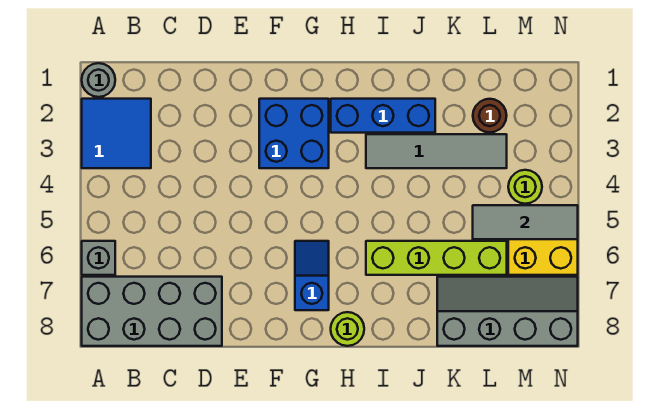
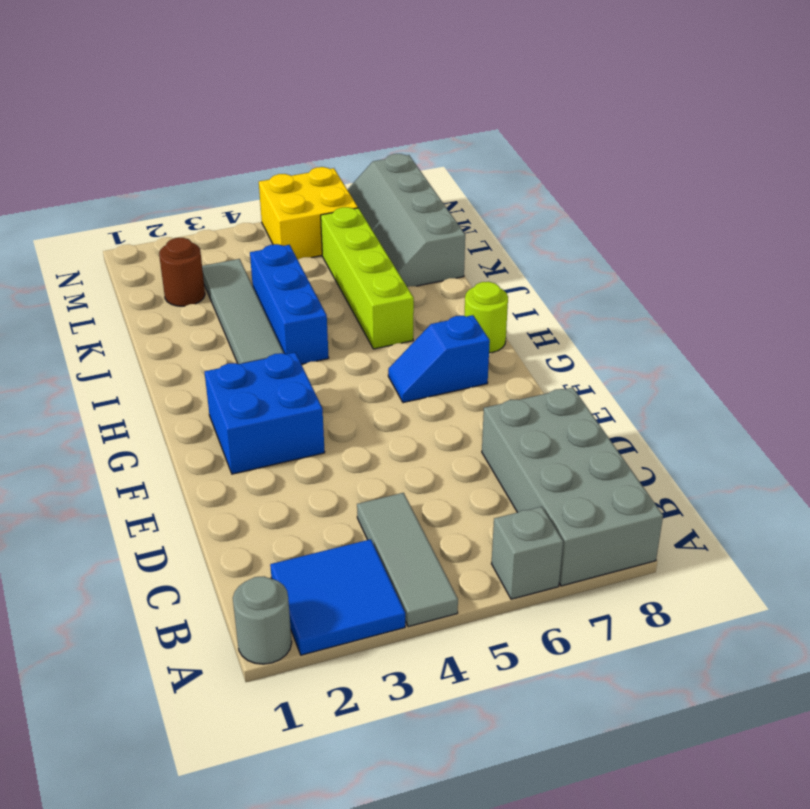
blue 1x3 brick [331,99,435,133] -> blue 1x3 brick moved to [250,244,329,364]
grey 1x3 tile [473,205,578,239] -> grey 1x3 tile moved to [357,493,458,627]
lime 1x1 round brick [508,170,542,204] -> none

